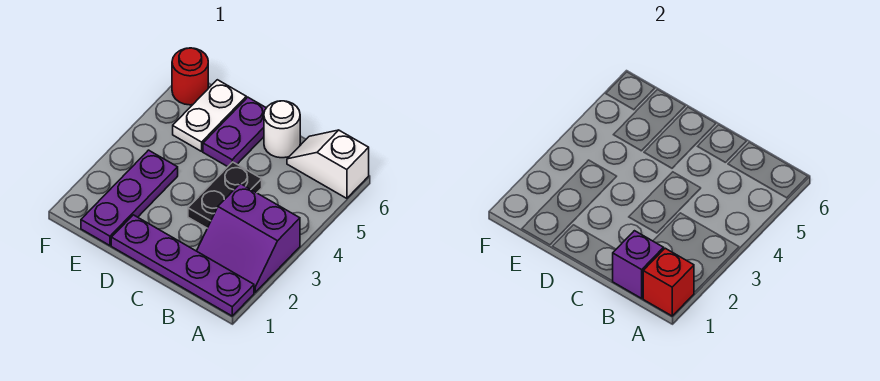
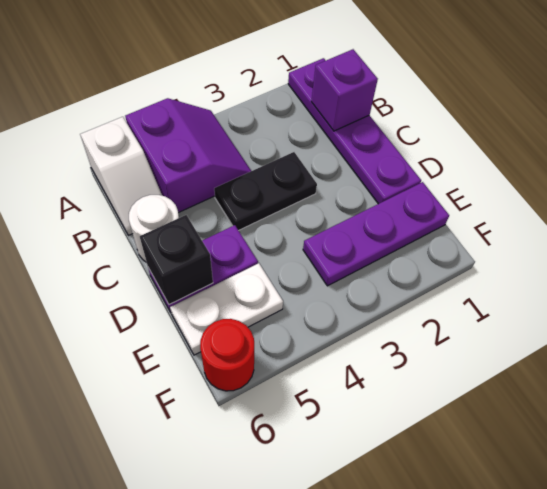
red 1x1 brick [643,248,694,316] -> none
purple 2x2 slope [197,184,300,292] -> purple 2x2 slope moved to [125,98,251,213]
none -> black 1x1 brick [140,215,213,305]

